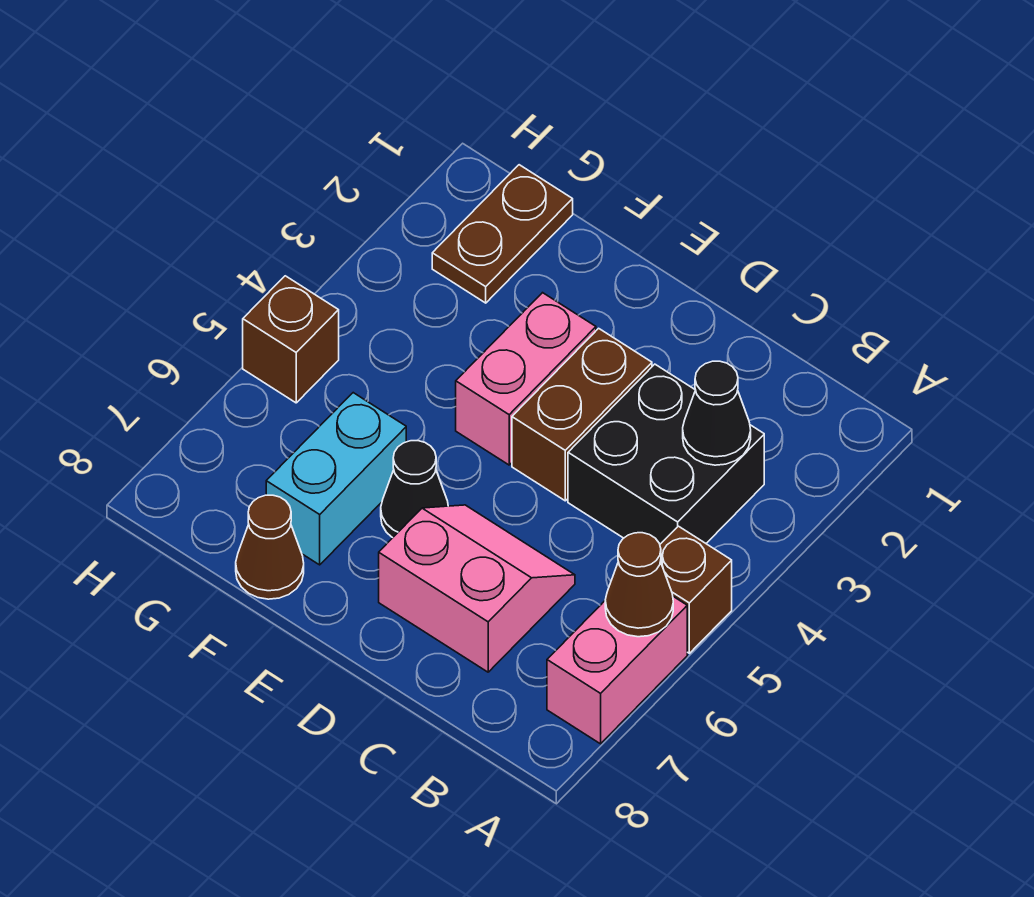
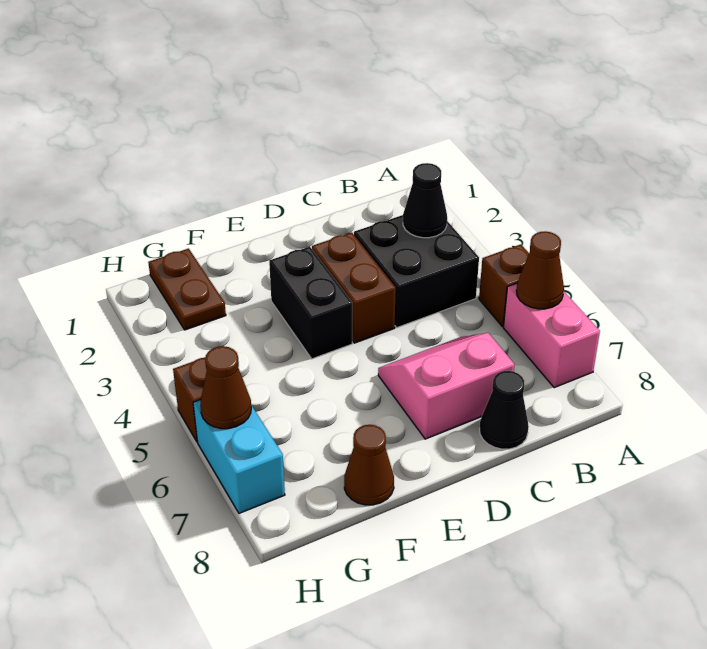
pink 1x2 brick [456,293,596,465] -> black 1x2 brick [269,247,352,359]
black 1x1 cone [381,441,448,538] -> black 1x1 cone moved to [479,371,529,449]
cyan 1x2 brick [266,393,406,565] -> cyan 1x2 brick moved to [193,400,285,513]
none -> brown 1x1 cone [200,346,251,429]

